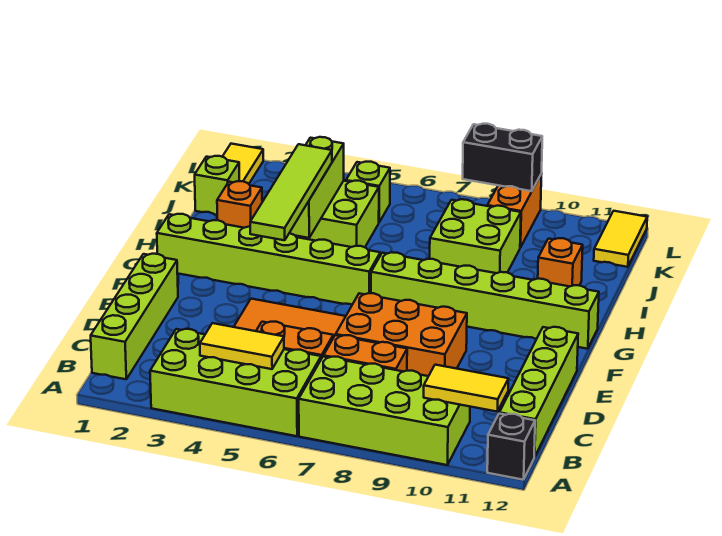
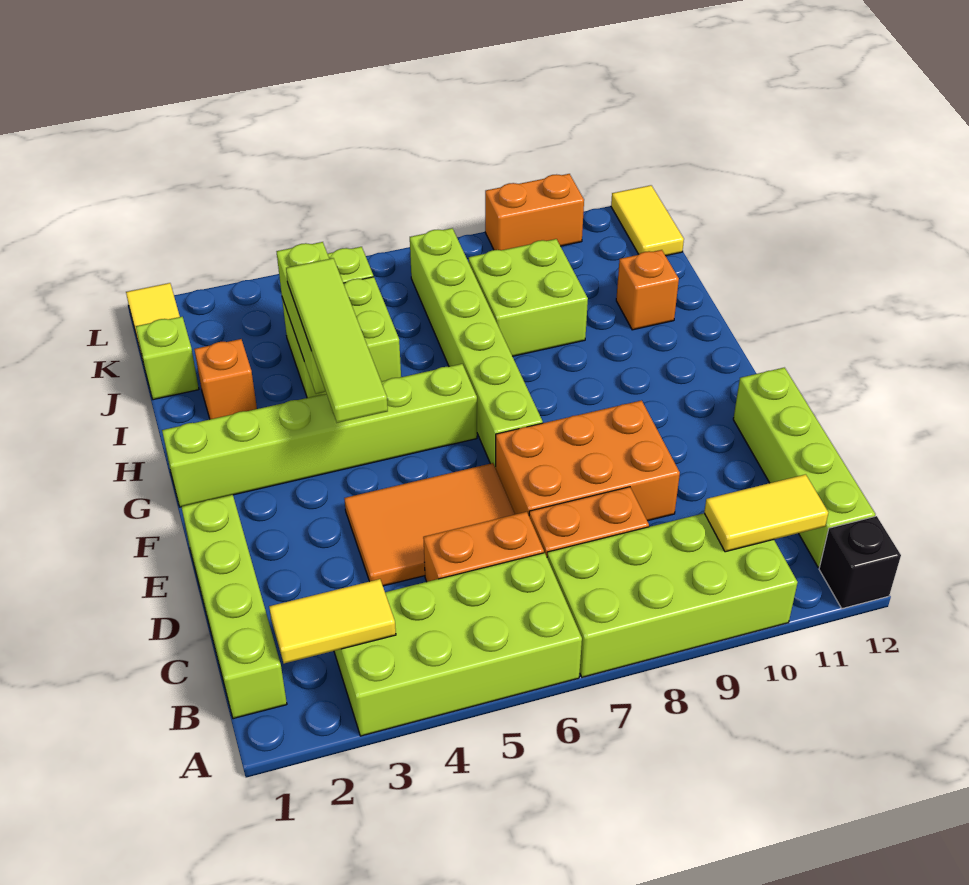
yellow 1x2 tile [200,323,284,369] -> yellow 1x2 tile moved to [269,579,396,663]
lime 1x6 brick [371,252,599,349] -> lime 1x6 brick turned to [410,228,543,468]
orange 1x2 brick [487,175,541,248] -> orange 1x2 brick turned to [485,174,584,250]
black 1x2 brick [463,124,542,191] -> none

